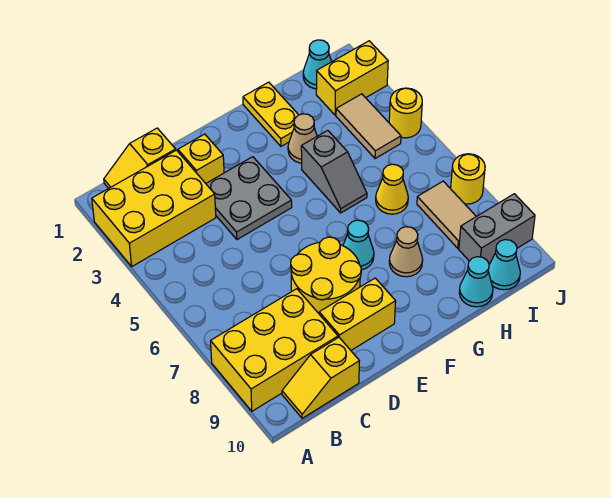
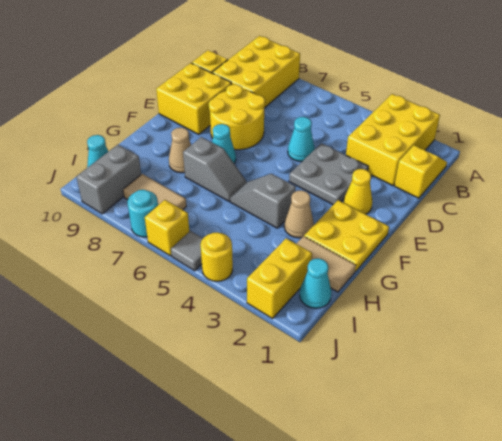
yellow 1x1 brick [178,134,224,183] -> yellow 1x1 brick moved to [145,200,189,256]
yellow 1x2 brick [319,278,396,350] -> yellow 2x2 brick [156,63,231,134]
yellow 1x2 plate [243,82,298,146] -> yellow 2x2 plate [304,200,389,272]
none -> grey 1x2 slope [183,137,247,201]
yellow 1x1 cone [376,164,408,214] -> yellow 1x1 cone moved to [344,169,372,214]
cyan 1x1 cone [459,257,493,307] -> cyan 1x1 cone moved to [288,117,315,162]
tan 1x2 tile [336,94,401,159] -> tan 1x2 tile moved to [296,236,356,292]
none -> grey 1x1 tile [171,231,203,271]
yellow 1x1 round brick [451,154,485,204] -> cyan 1x1 round brick [127,190,158,237]

